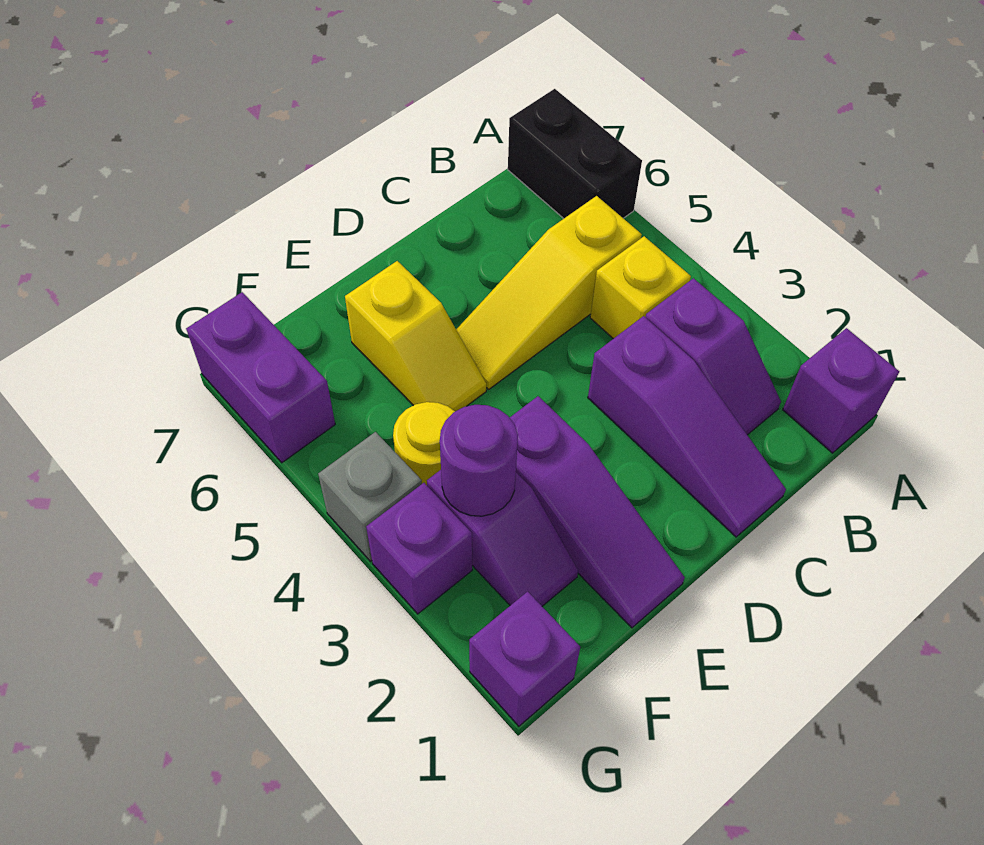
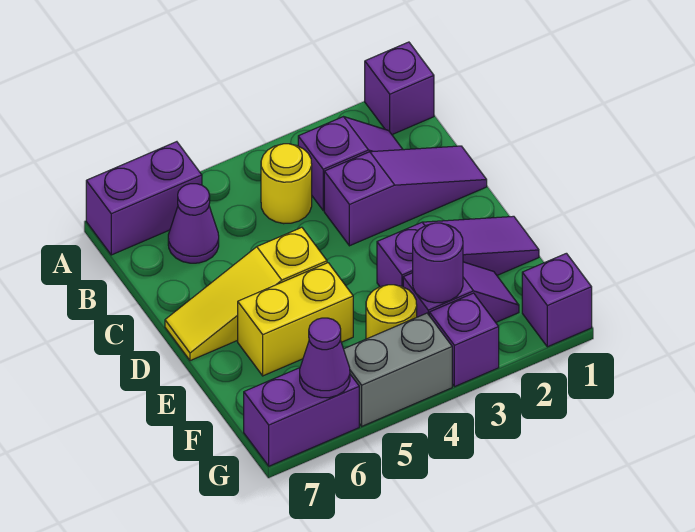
black 1x2 brick [508,89,642,218] -> purple 1x2 brick [86,142,202,255]
yellow 1x1 brick [590,236,691,339] -> yellow 1x1 round brick [261,144,312,224]
yellow 1x3 slope [456,196,642,389] -> yellow 1x3 slope turned to [165,227,327,361]
none -> purple 1x1 cone [168,184,219,263]
yellow 1x2 slope [345,261,486,411] -> yellow 1x2 brick [238,263,353,376]
grey 1x1 brick [318,432,422,561] -> grey 1x2 brick [344,313,452,426]
none -> purple 1x1 cone [300,318,350,398]

